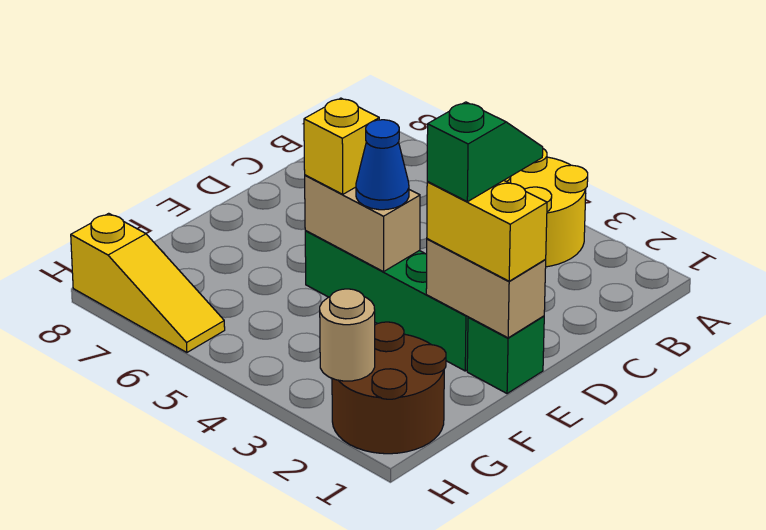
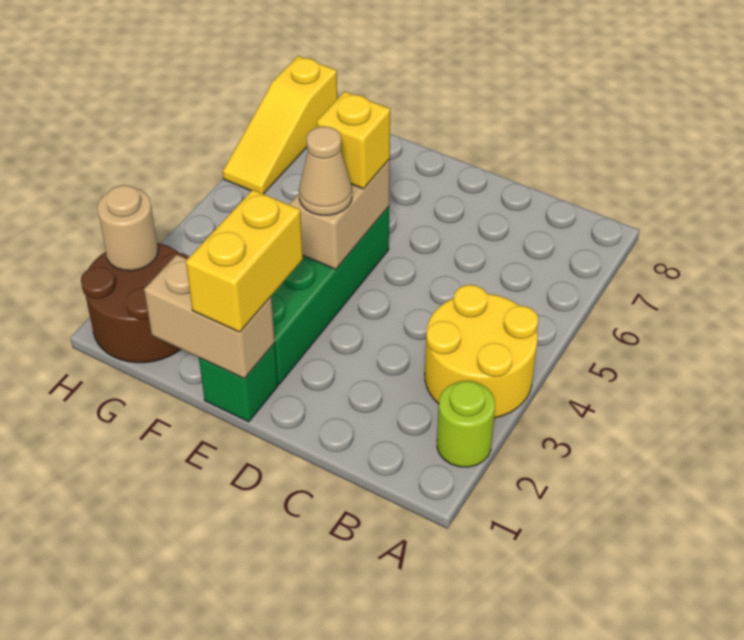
none -> lime 1x1 round brick [437,381,495,467]
green 1x2 slope [427,102,543,202] -> none
tan 1x2 brick [426,239,546,338] -> tan 1x2 brick turned to [144,255,275,379]
blue 1x1 cone [356,120,409,210] -> tan 1x1 cone [299,126,352,215]

